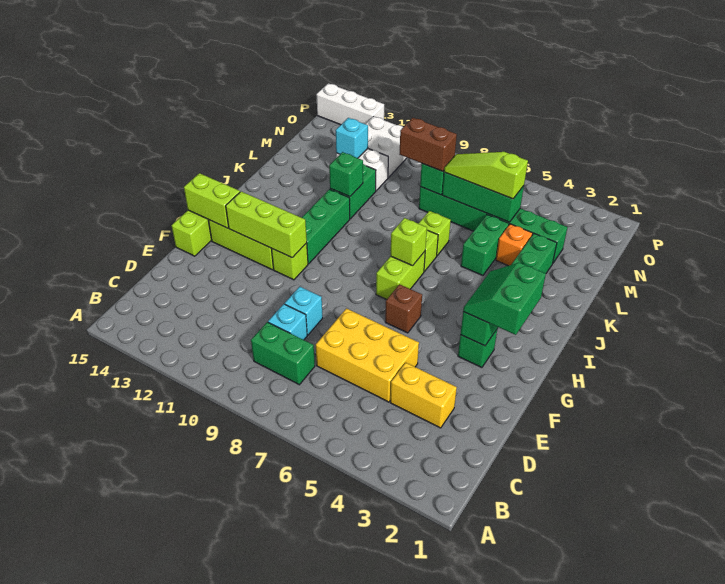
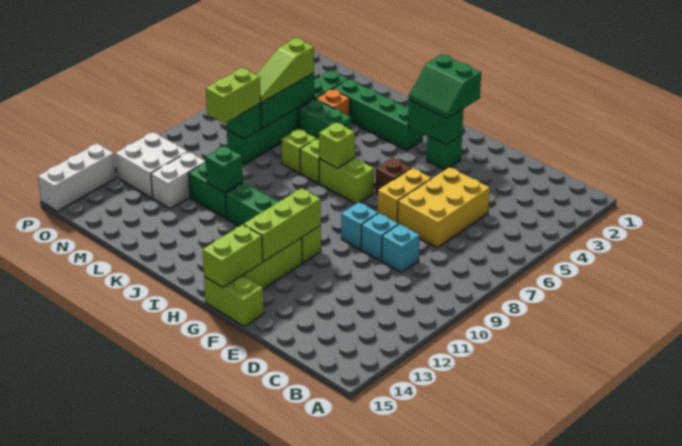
green 1x2 brick [251,322,315,385] -> none
yellow 1x2 brick [390,363,457,428] -> yellow 1x2 brick moved to [378,168,431,223]
brown 1x2 brick [400,118,457,171] -> lime 1x2 brick [206,68,261,123]
cyan 1x1 brick [336,118,368,158] -> cyan 1x1 brick moved to [341,202,378,250]

